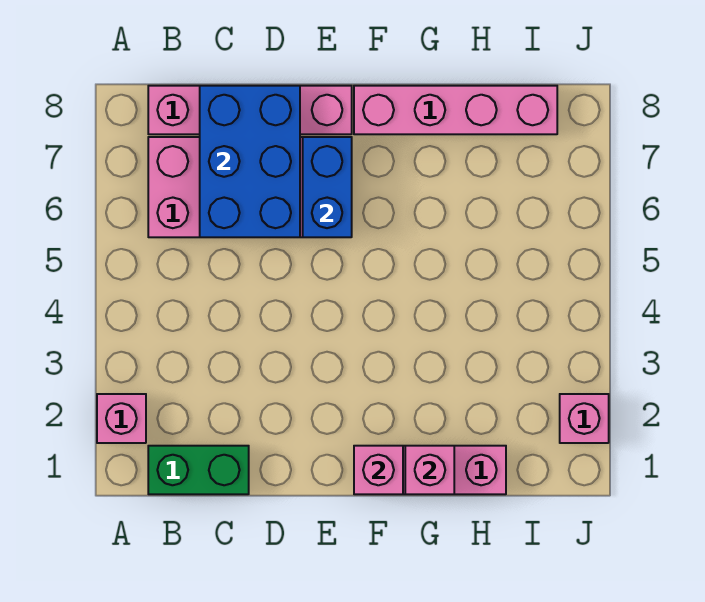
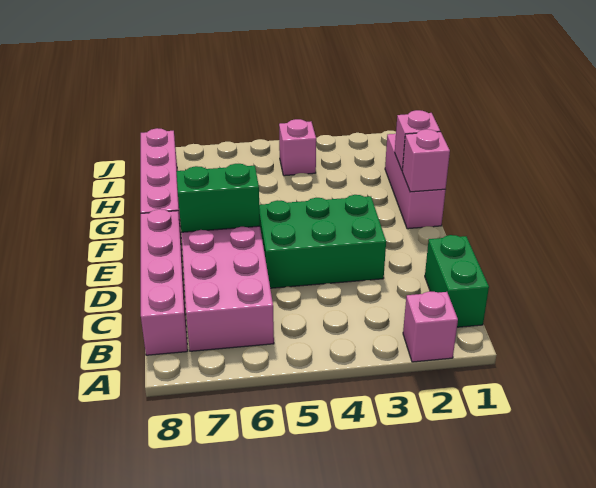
blue 2x3 brick [200,86,300,237] -> none
none -> green 2x3 brick [259,195,386,288]
blue 1x2 brick [303,137,352,237] -> green 1x2 brick [177,164,260,232]
pink 1x1 brick [560,394,609,443] -> pink 1x1 brick moved to [279,119,316,176]

